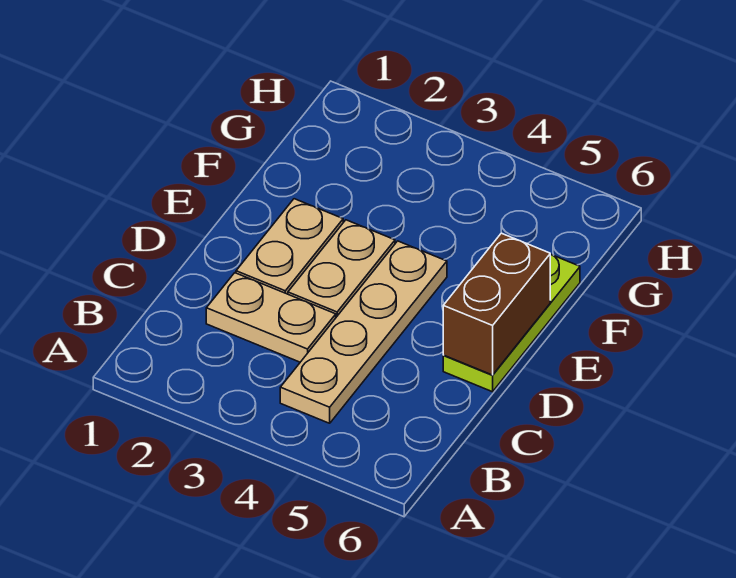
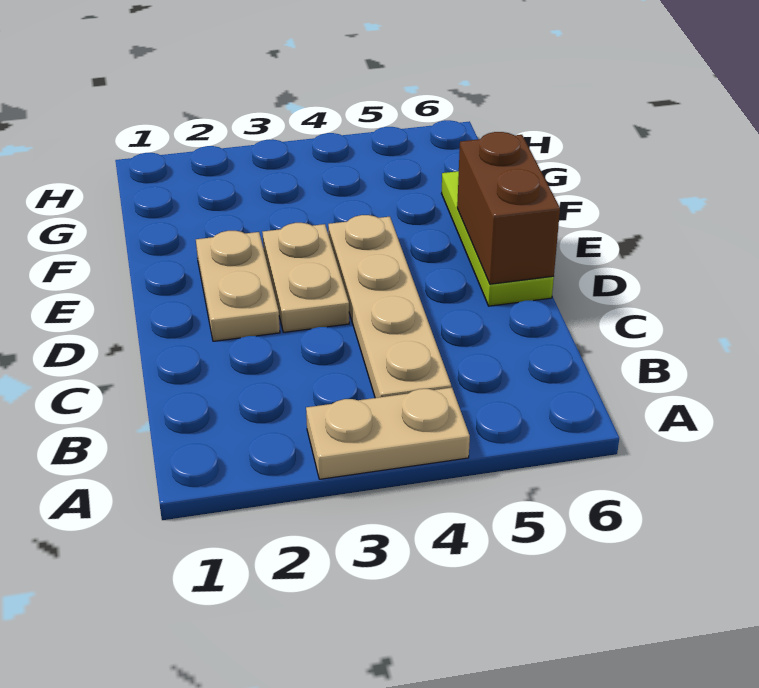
tan 1x2 plate [206,273,336,362] -> tan 1x2 plate moved to [306,388,470,479]

